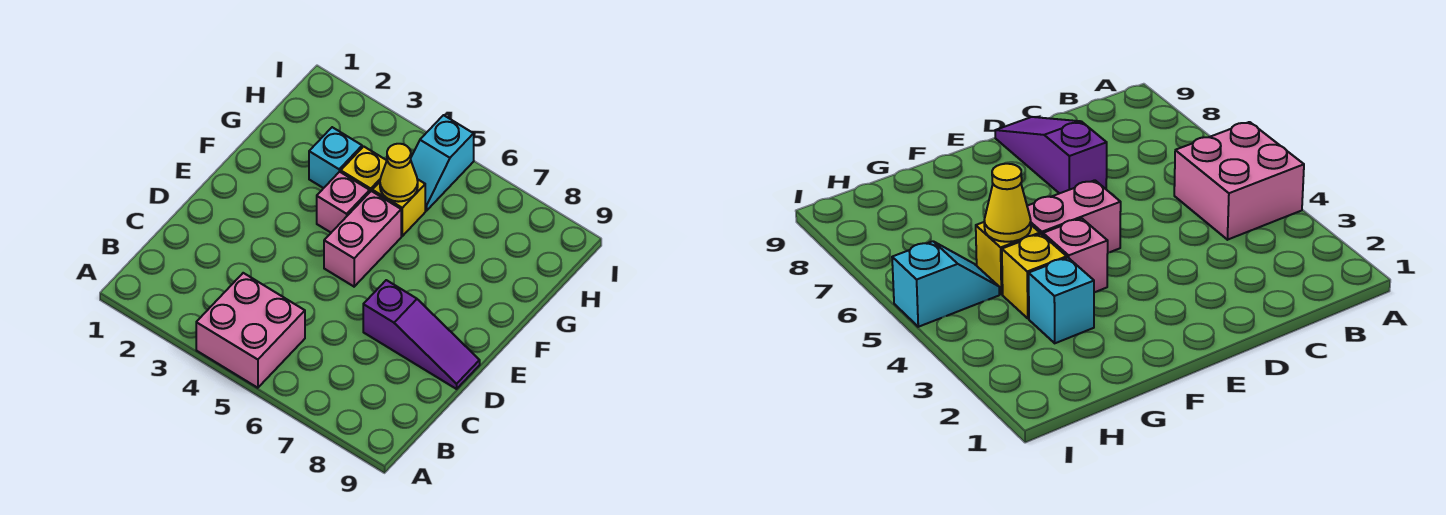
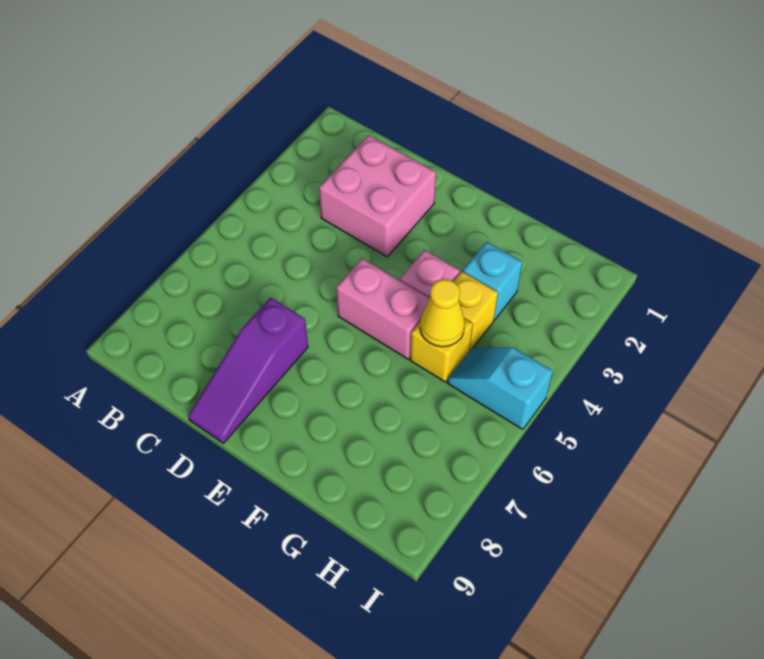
pink 2x2 brick [196,273,305,388] -> pink 2x2 brick moved to [319,135,436,257]

